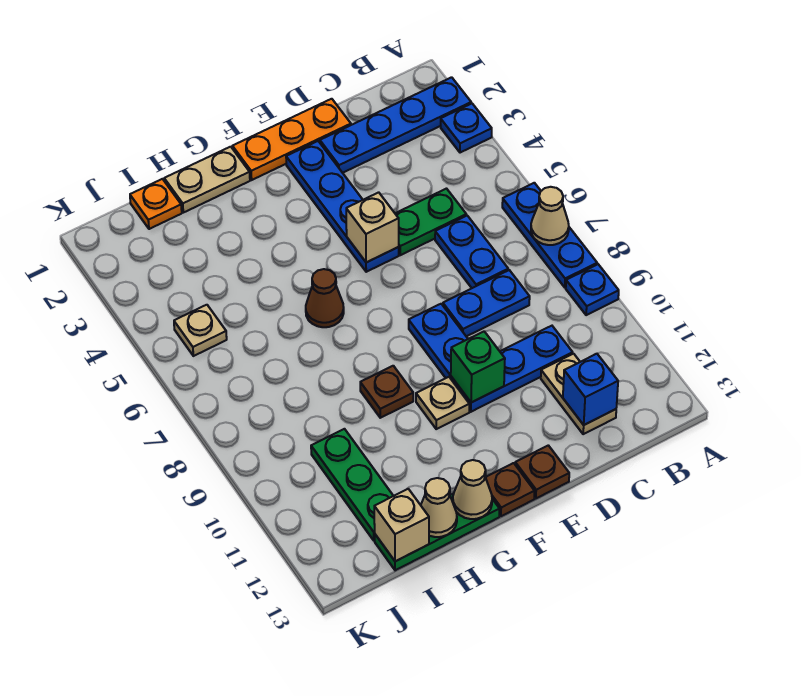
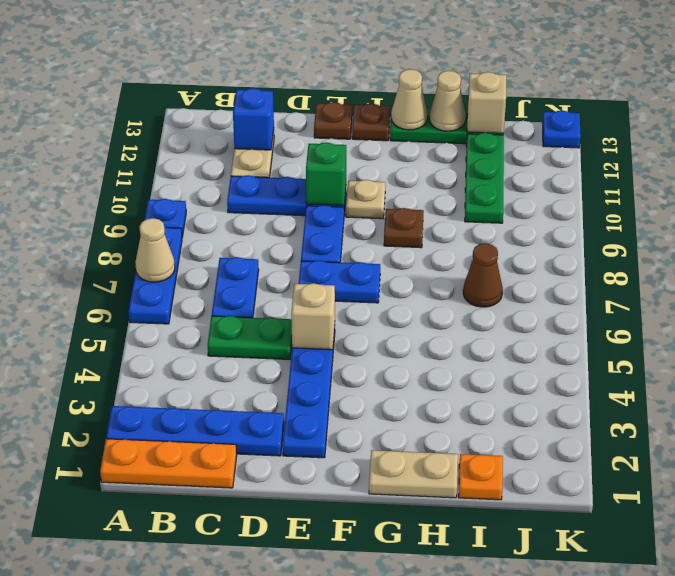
blue 1x1 plate [441,103,492,153] -> blue 1x1 plate moved to [543,110,581,148]
blue 1x2 plate [443,270,530,336] -> blue 1x2 plate moved to [299,261,380,303]
orange 1x3 plate [232,99,351,180] -> orange 1x3 plate moved to [100,439,237,488]
brown 1x1 cone [306,269,344,327] -> brown 1x1 cone moved to [463,243,503,307]
tan 1x1 plate [174,305,227,356] -> none

